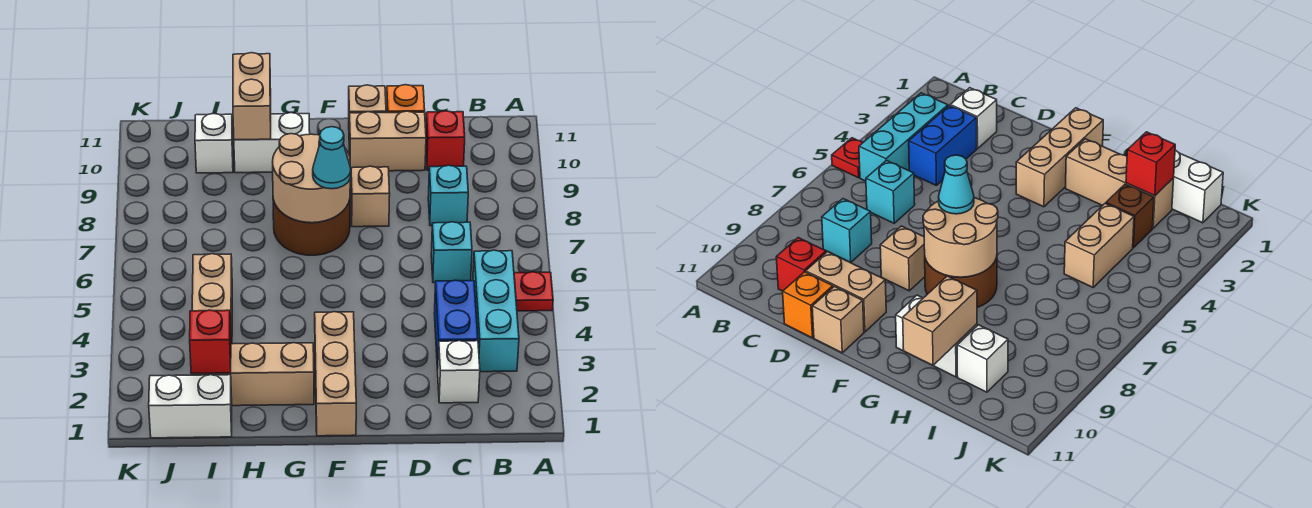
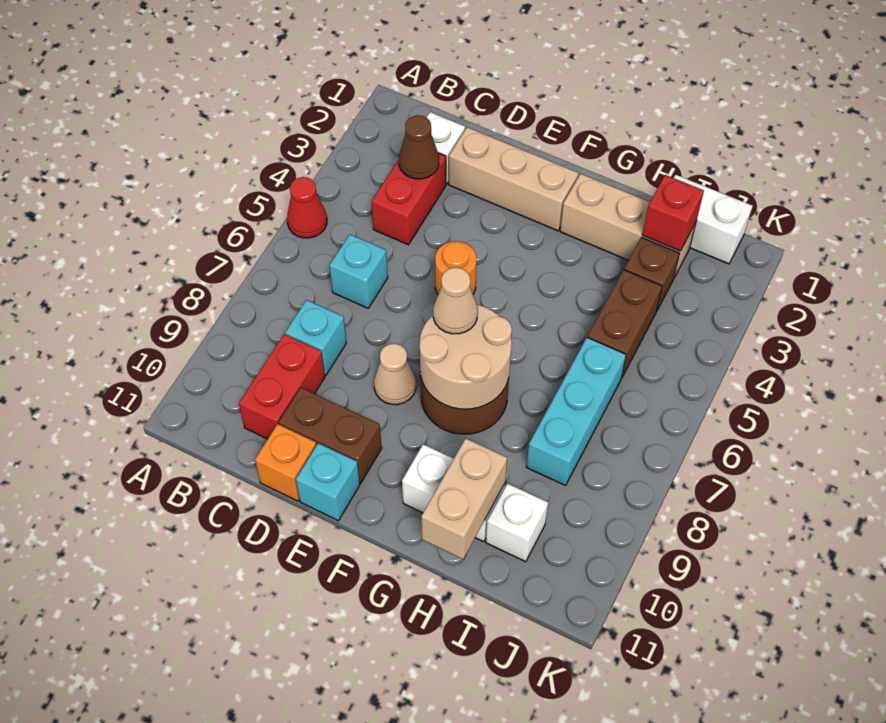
red 1x1 plate [514,272,553,311] -> red 1x1 cone [287,177,327,238]
cyan 1x3 brick [473,250,519,372] -> cyan 1x3 brick moved to [526,337,626,485]
blue 1x2 brick [434,280,478,371] -> red 1x2 brick [372,153,446,245]
none -> brown 1x1 cone [399,115,439,179]
red 1x1 brick [426,111,465,170] -> red 1x2 brick [239,334,325,439]
tan 1x2 brick [349,111,426,171] -> brown 1x2 brick [279,388,382,483]
none -> orange 1x1 round brick [435,241,476,294]
tan 1x1 brick [351,166,390,227] -> tan 1x1 cone [374,344,416,405]
tan 1x1 brick [349,85,386,119] -> cyan 1x1 brick [296,443,360,521]
tan 1x3 brick [315,312,356,436] -> tan 1x3 brick turned to [449,127,579,231]
cyan 1x1 cone [313,127,351,189] -> tan 1x1 cone [433,268,478,334]
tan 1x2 brick [192,254,232,326] -> brown 1x2 brick [588,270,662,378]

